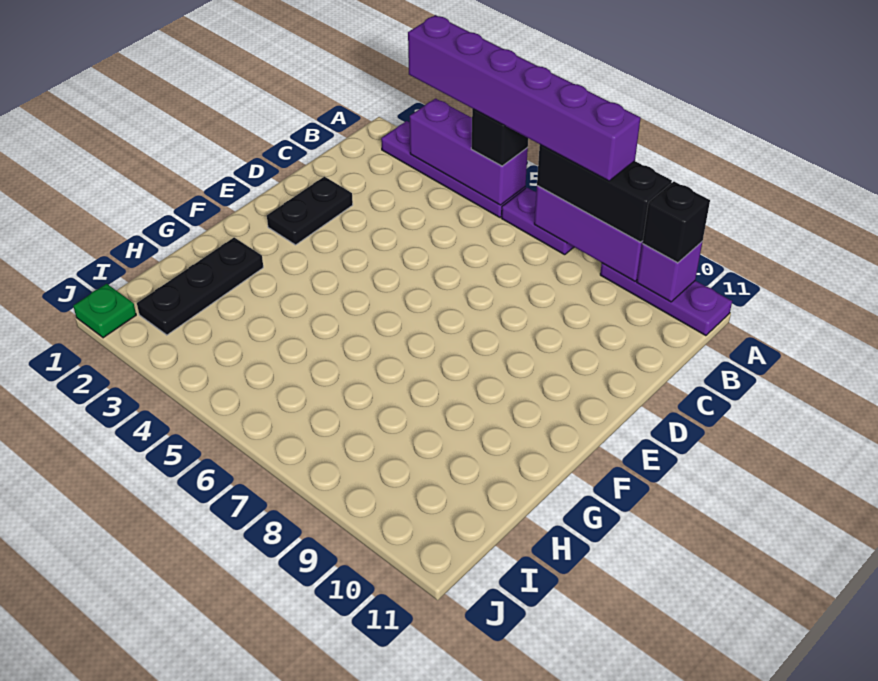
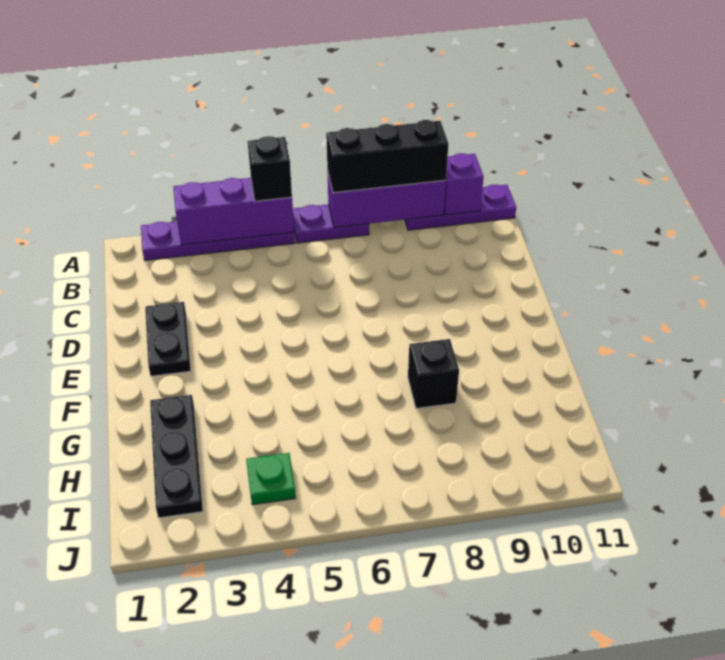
purple 1x6 brick [408,15,640,181] -> none
black 1x1 brick [643,182,710,263] -> black 1x1 brick moved to [408,339,459,409]
green 1x1 plate [73,284,136,338] -> green 1x1 plate moved to [246,453,296,505]

